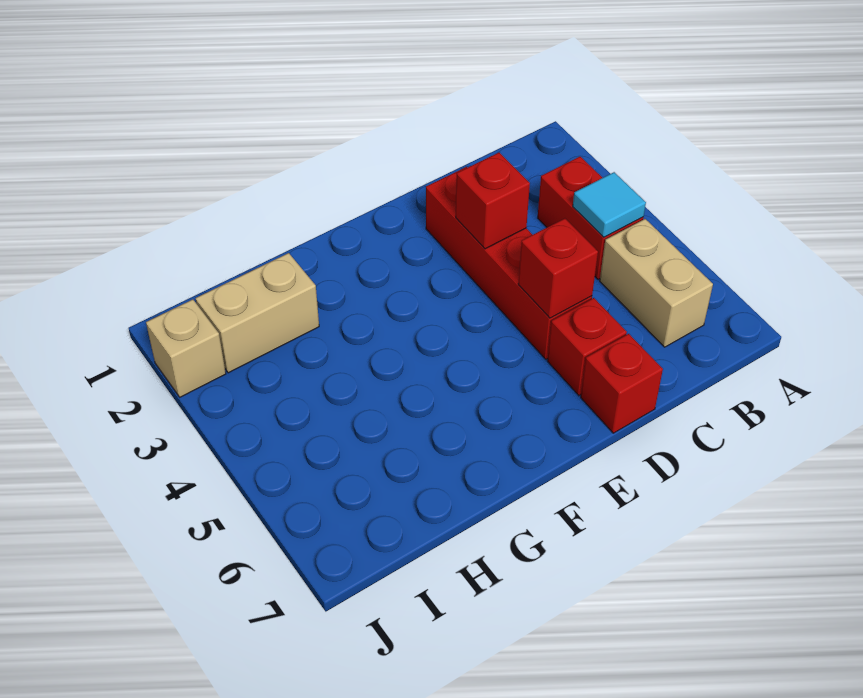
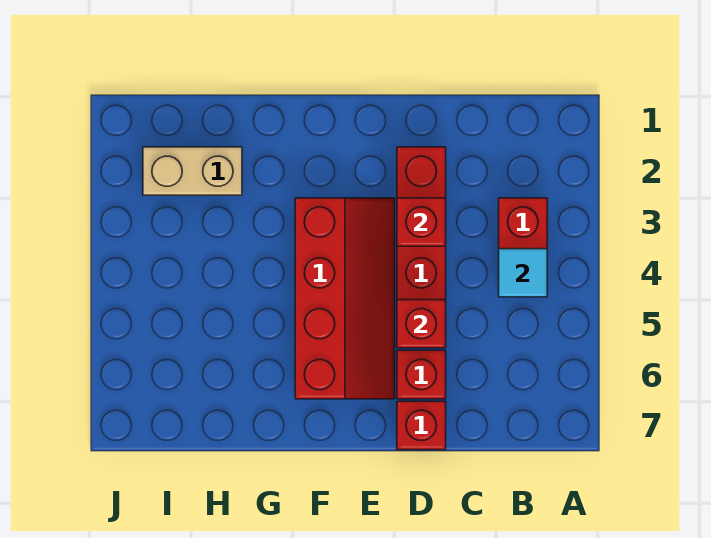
tan 1x2 brick [600,219,713,347] -> none
none -> red 2x4 slope [295,198,395,399]
tan 1x1 brick [146,299,226,397] -> none

